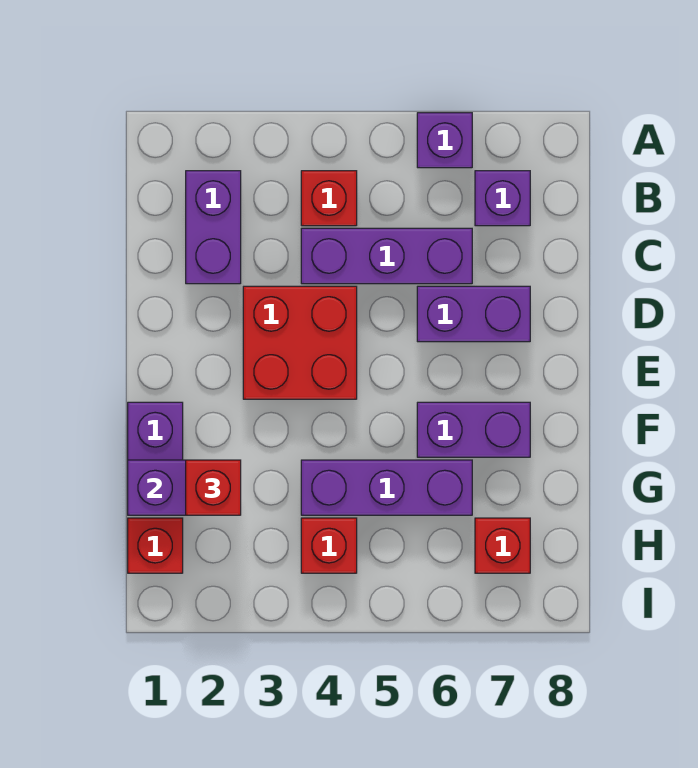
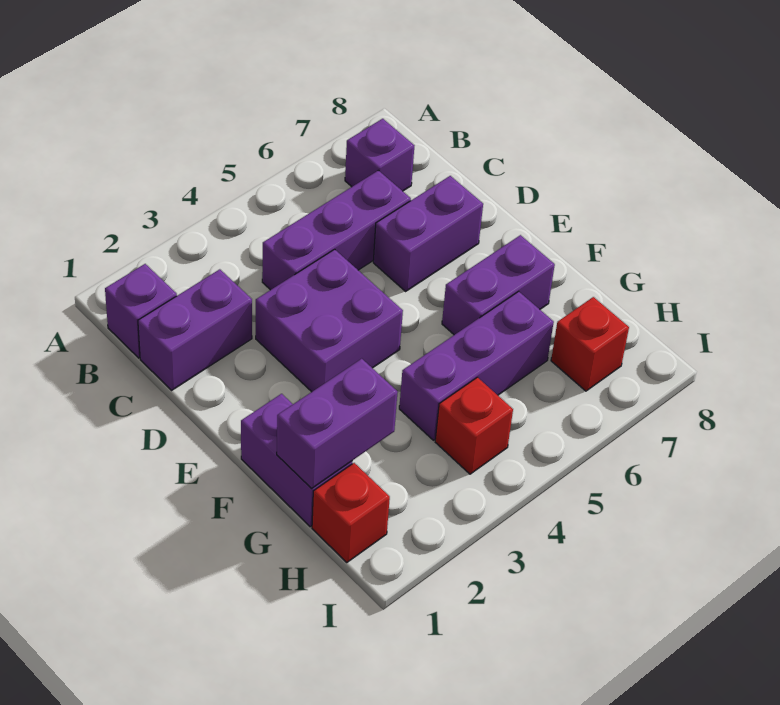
purple 1x1 brick [417,113,472,168] -> purple 1x1 brick moved to [105,264,177,358]
purple 1x2 brick [186,171,241,284] -> purple 1x2 brick turned to [138,269,252,390]
red 1x1 brick [301,171,357,226] -> none
red 2x2 brick [243,286,357,399] -> purple 2x2 brick [256,249,403,392]
red 1x1 brick [186,460,241,515] -> none

